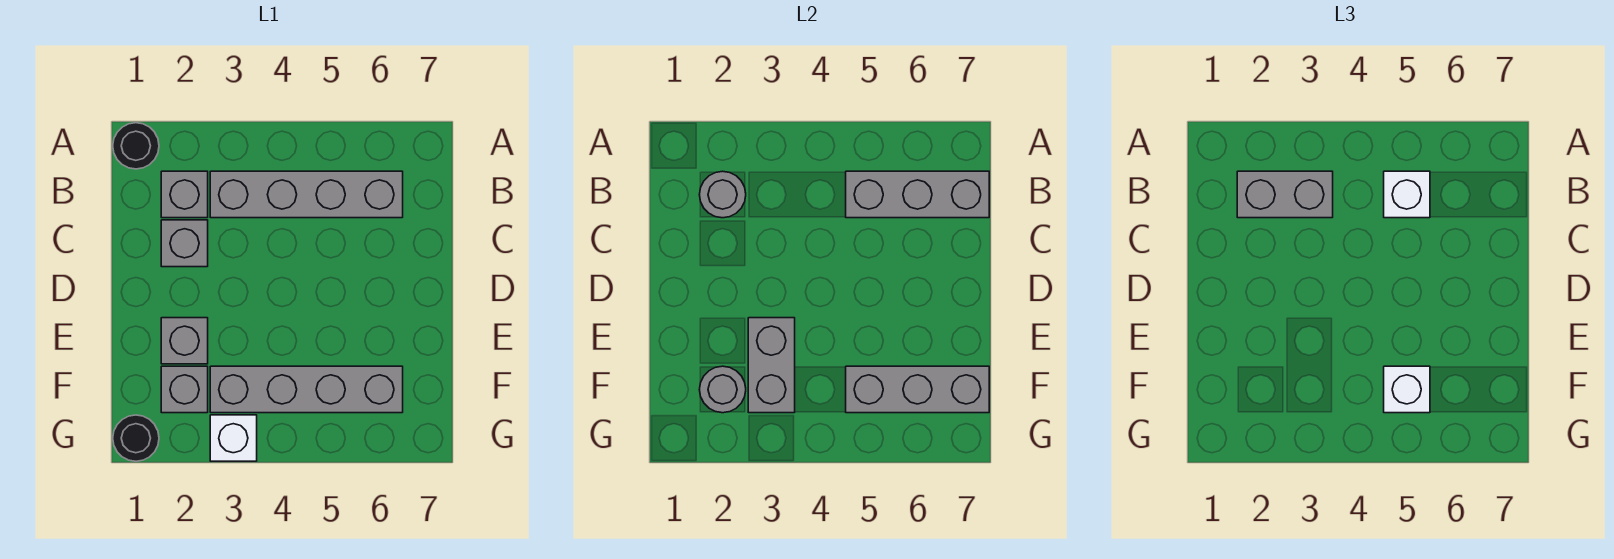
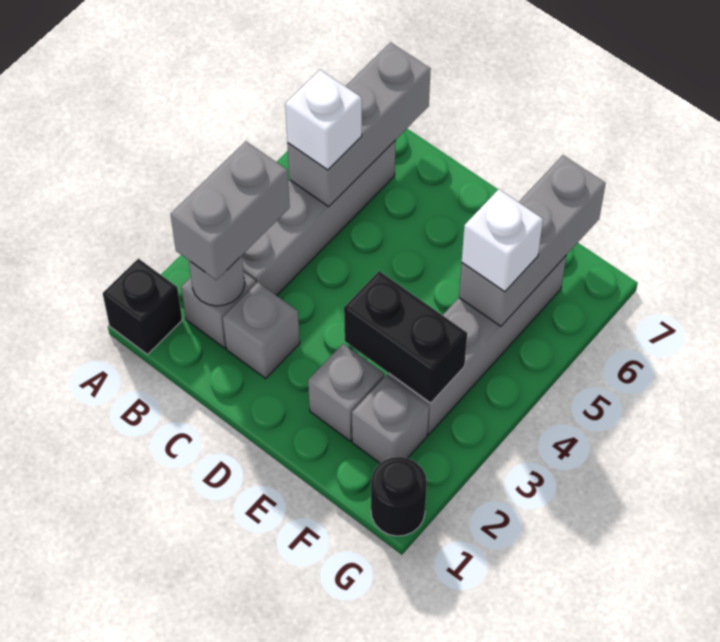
black 1x1 round brick [113,123,159,169] -> black 1x1 brick [103,259,182,354]
grey 1x2 brick [748,318,795,413] -> black 1x2 brick [344,271,467,403]
grey 1x1 round brick [699,366,746,413] -> none
white 1x1 brick [210,415,257,461] -> none

